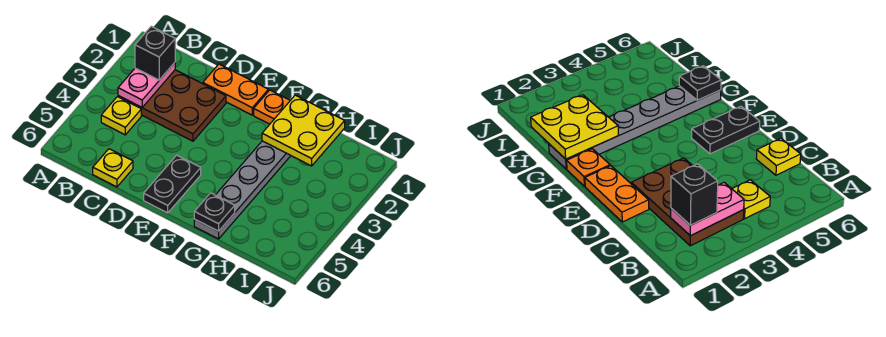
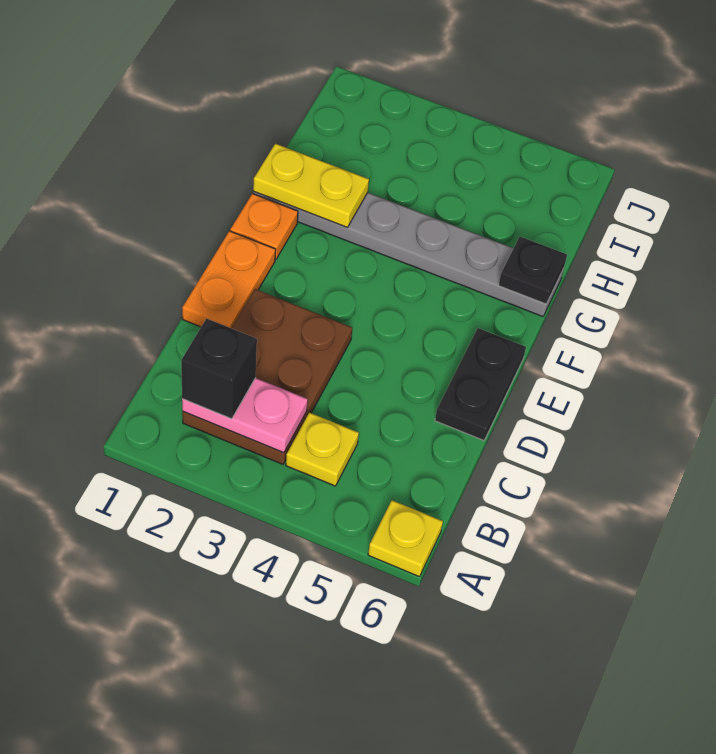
yellow 1x1 plate [93,149,133,187] -> yellow 1x1 plate moved to [368,500,443,577]
black 1x2 plate [144,155,201,213] -> black 1x2 plate turned to [435,328,526,440]
yellow 2x2 plate [262,95,345,166] -> yellow 1x2 plate [253,144,369,227]

